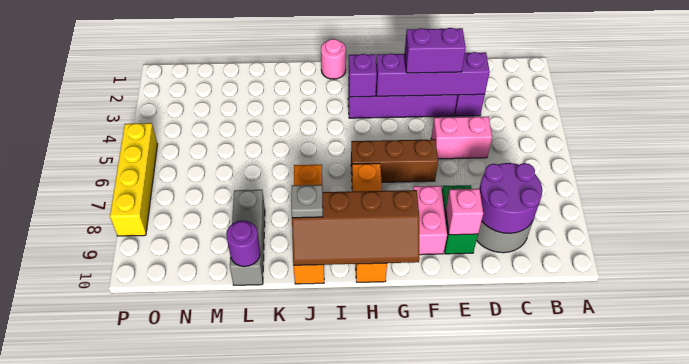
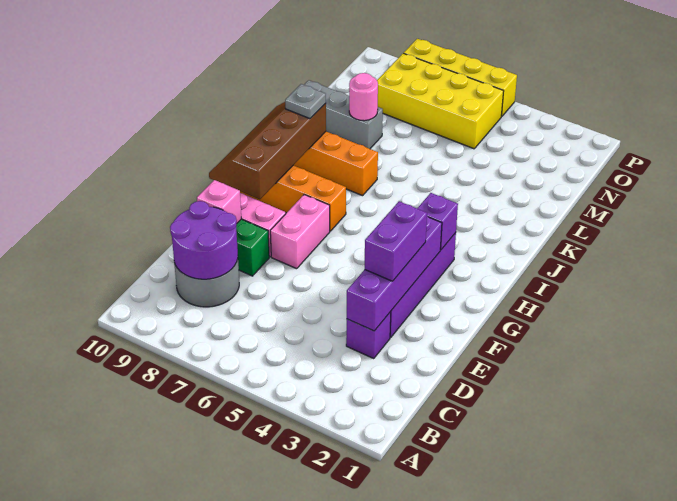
pink 1x2 brick [431,117,492,159] -> pink 1x2 brick moved to [270,195,330,269]
brown 1x3 brick [351,139,438,182] -> none
pink 1x1 round brick [321,39,346,79] -> pink 1x1 round brick moved to [349,73,378,121]
purple 1x1 round brick [226,220,260,267] -> none
none -> yellow 2x4 brick [377,53,504,149]

